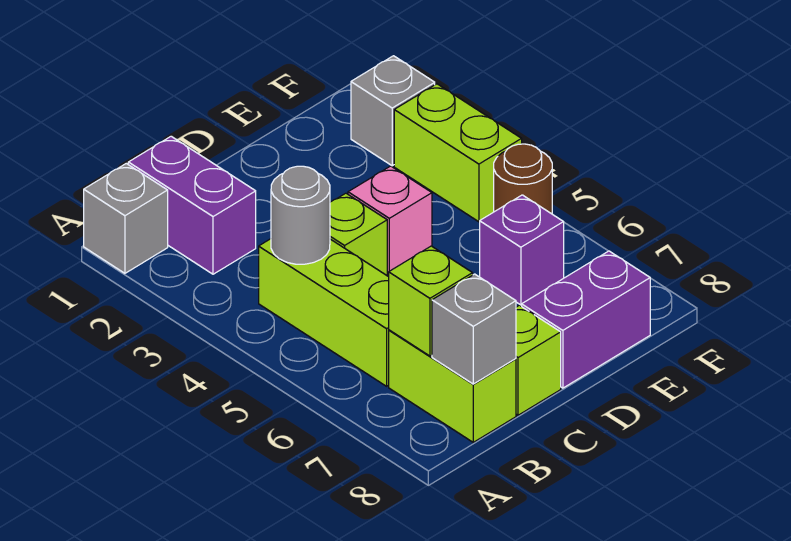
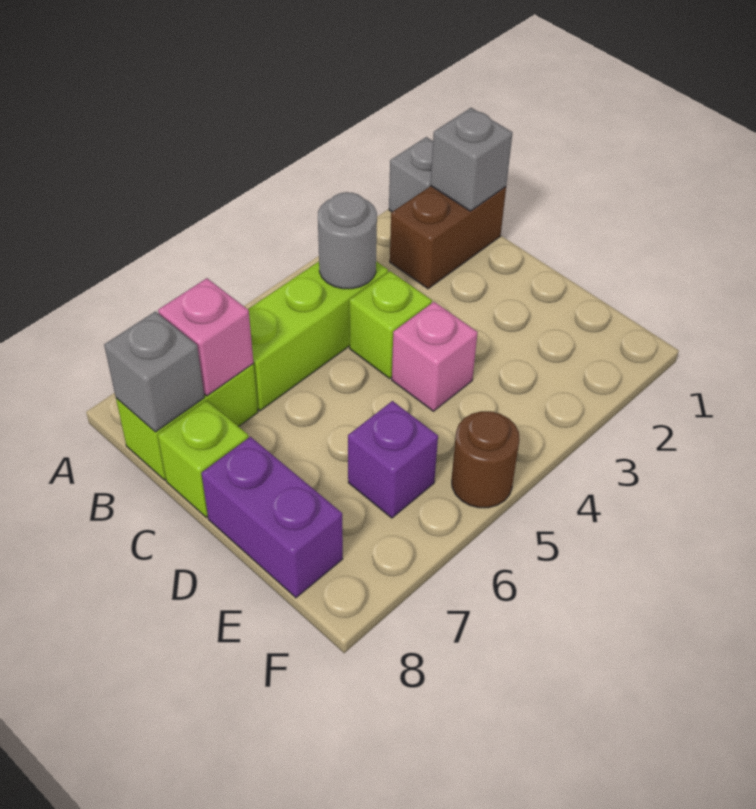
purple 1x2 brick [128,136,256,274] -> brown 1x2 brick [390,186,506,289]
lime 1x1 brick [389,246,473,356] -> pink 1x1 brick [158,278,253,396]
grey 1x1 brick [351,56,435,166] -> grey 1x1 brick moved to [431,108,512,211]
lime 1x2 brick [394,84,522,222] -> none

